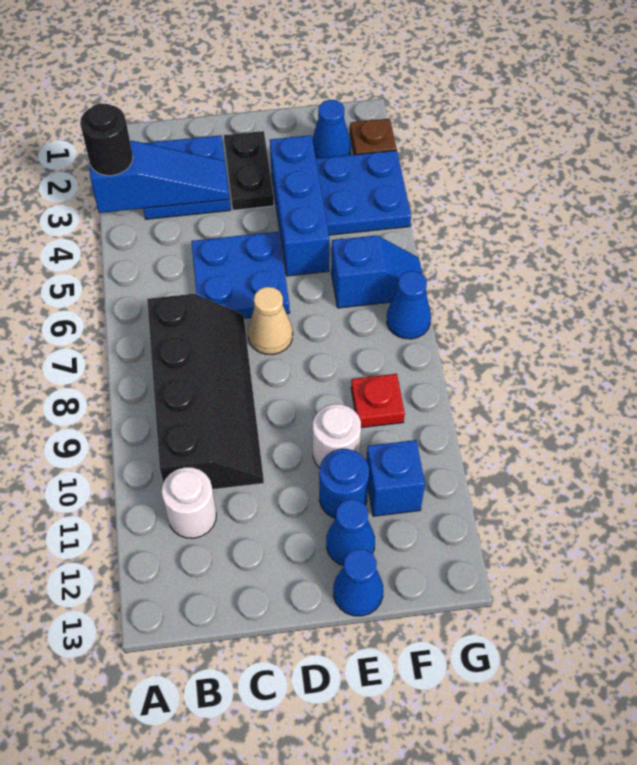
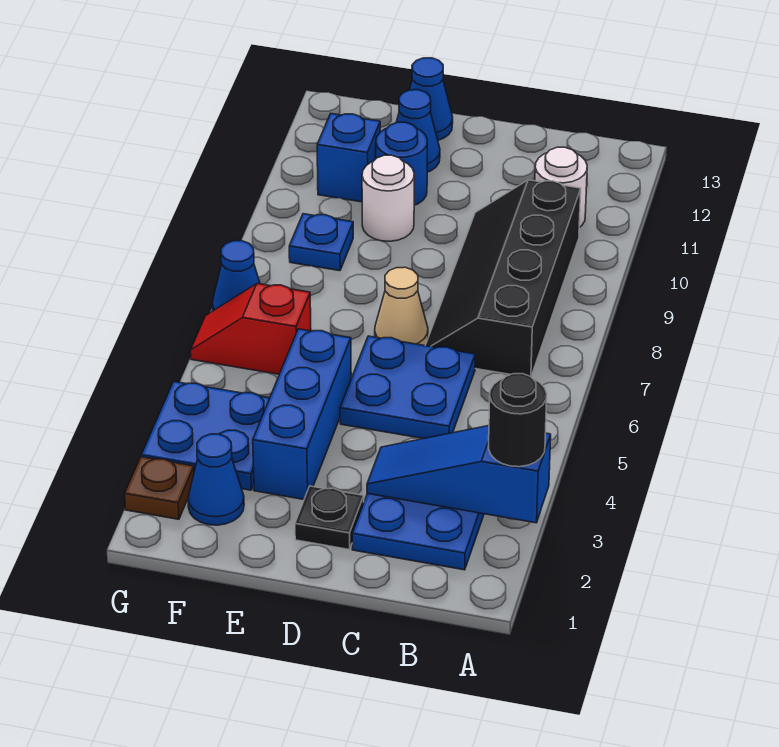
black 1x2 plate [224,131,274,210] -> black 1x1 plate [295,486,364,550]
blue 1x2 slope [331,235,423,308] -> red 1x2 slope [190,284,311,374]
red 1x1 plate [351,374,405,428] -> blue 1x1 plate [289,214,353,271]

